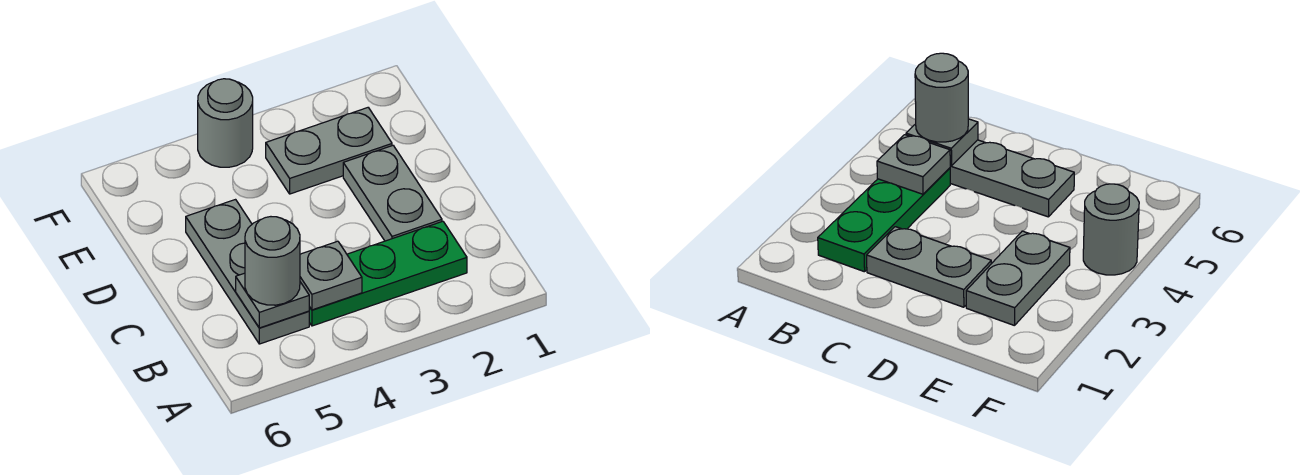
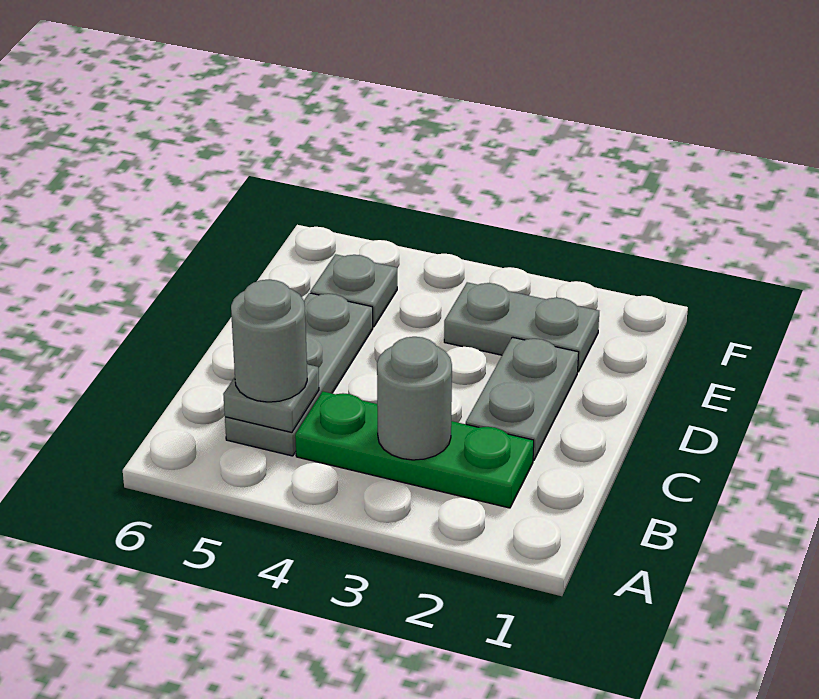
grey 1x1 plate [300,241,362,310] -> grey 1x1 plate moved to [310,254,397,327]
grey 1x1 round brick [198,79,253,167] -> grey 1x1 round brick moved to [377,337,452,460]

